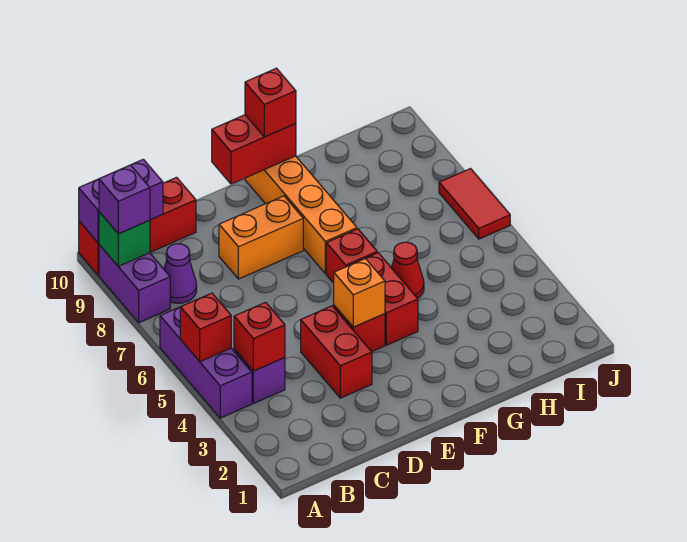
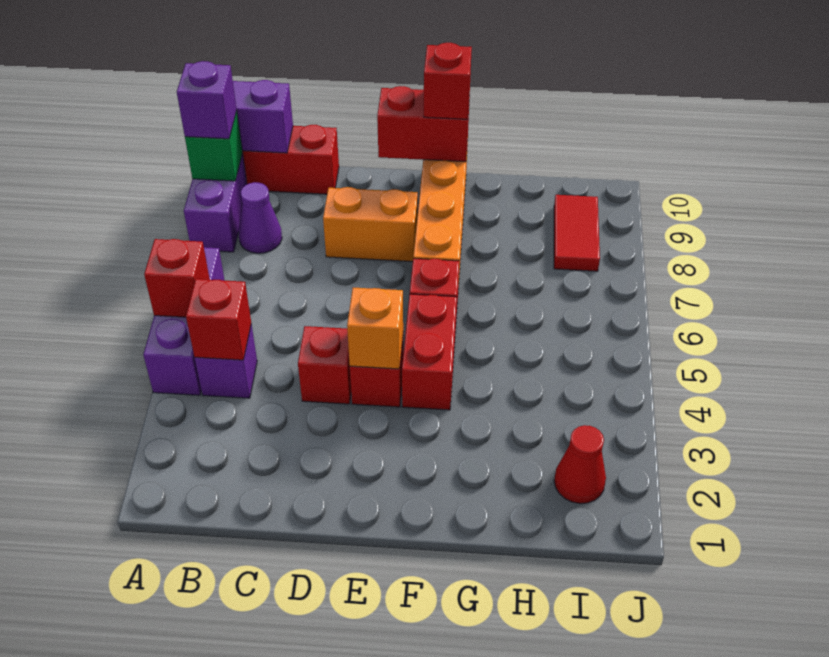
red 1x2 brick [301,306,372,398] -> red 1x1 brick [298,326,351,404]
red 1x1 cone [391,242,424,298] -> red 1x1 cone moved to [554,425,606,504]
red 1x2 tile [439,169,510,239] -> red 1x2 tile moved to [554,195,600,271]

